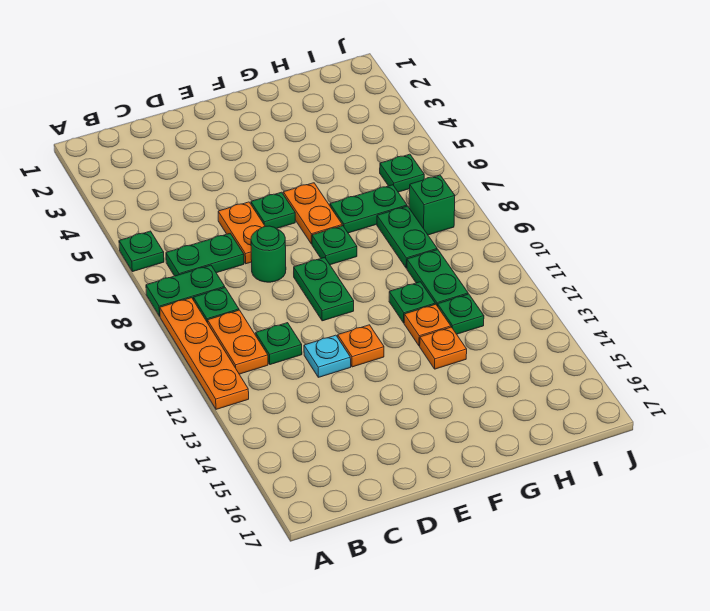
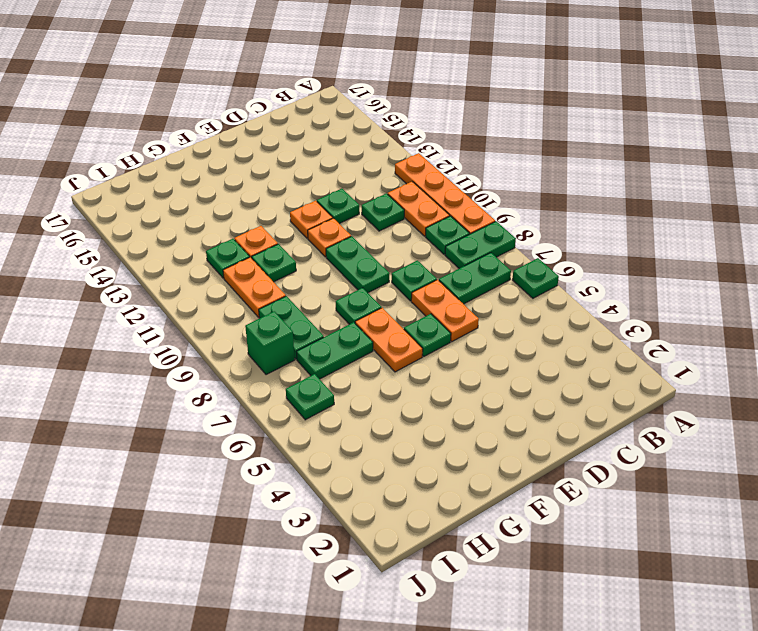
green 1x1 round brick [251,226,286,282] -> green 1x1 plate [392,261,437,301]
cyan 1x1 plate [304,335,351,377] -> green 1x1 plate [317,189,359,224]
orange 1x1 plate [420,327,467,369] -> orange 1x1 plate moved to [308,218,351,257]
green 1x2 plate [407,250,468,306] -> orange 1x2 plate [223,257,286,317]

